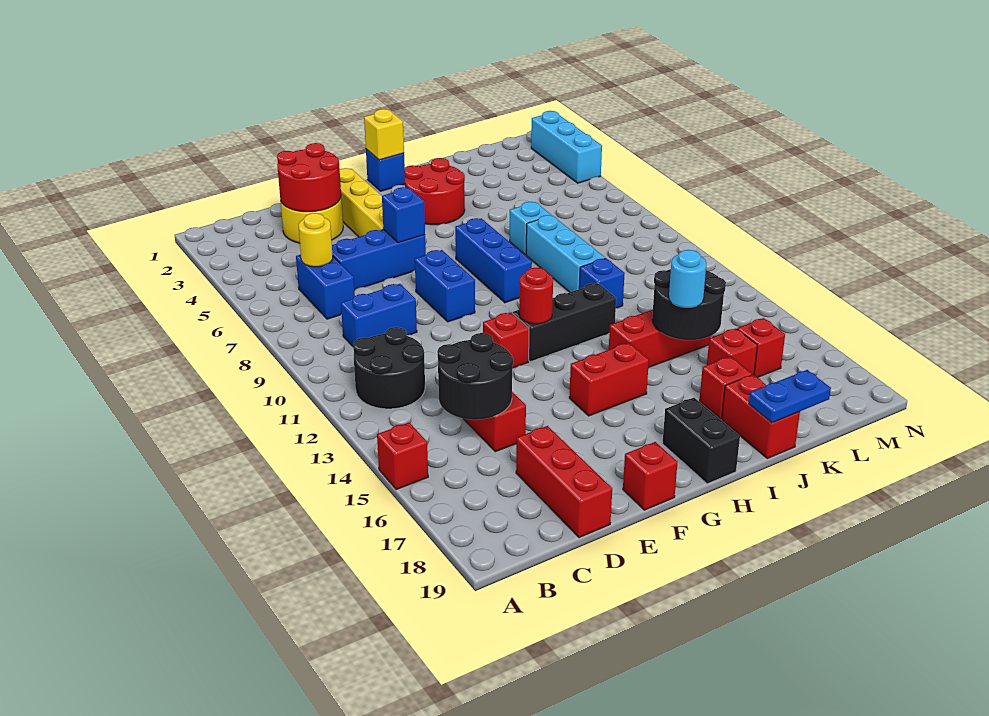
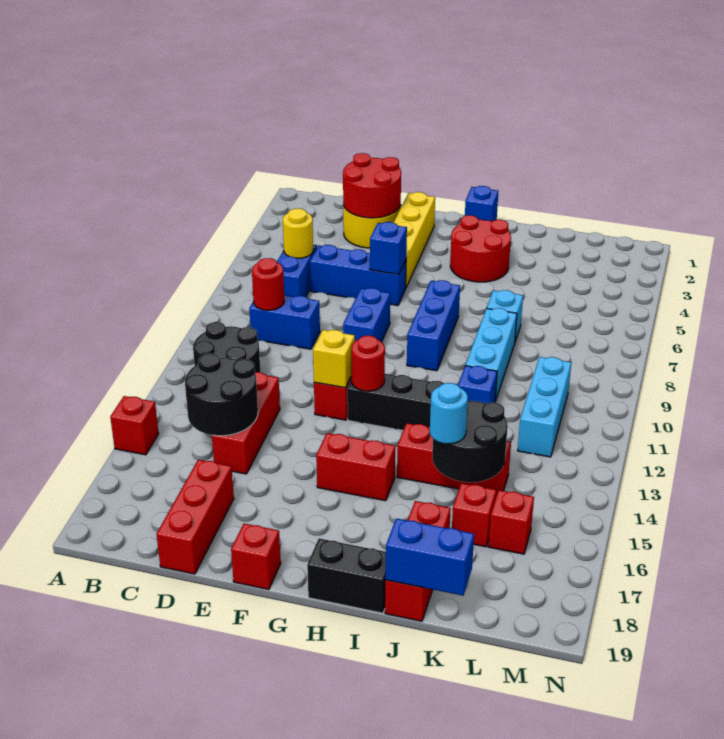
none -> red 1x1 round brick [252,258,284,310]
yellow 1x1 brick [364,109,404,160] -> yellow 1x1 brick moved to [313,330,355,388]
black 1x2 brick [662,398,740,484] -> black 1x2 brick turned to [307,538,386,613]
blue 1x2 plate [749,370,831,423] -> blue 1x2 brick [385,519,474,596]
cyan 1x3 brick [531,111,602,183] -> cyan 1x3 brick moved to [518,357,571,457]

